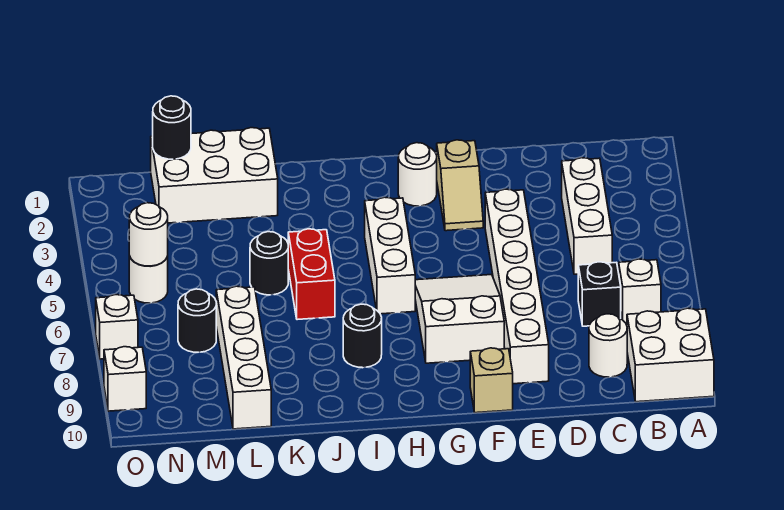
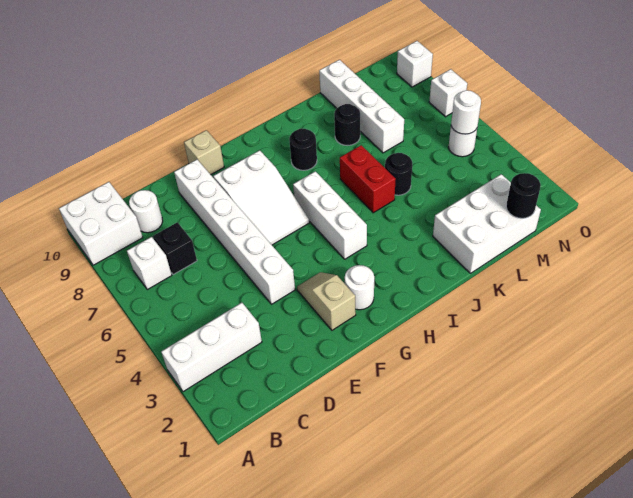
white 1x3 brick [562,158,612,274] -> white 1x3 brick turned to [161,302,262,392]
black 1x1 round brick [178,289,216,352] -> black 1x1 round brick moved to [334,104,360,145]

